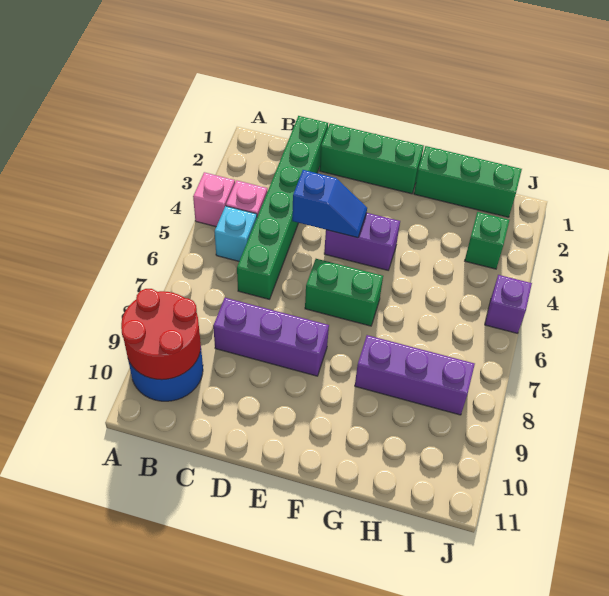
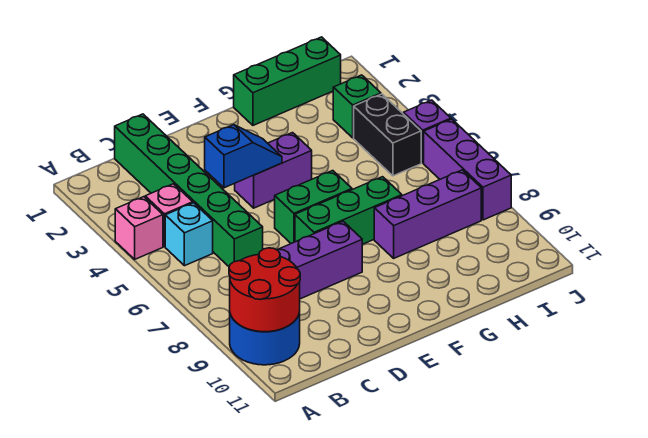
green 1x3 brick [320,123,424,194] -> green 1x3 brick moved to [295,177,402,244]
none -> black 1x2 brick [354,94,421,176]
none -> purple 1x3 brick [424,119,511,220]

